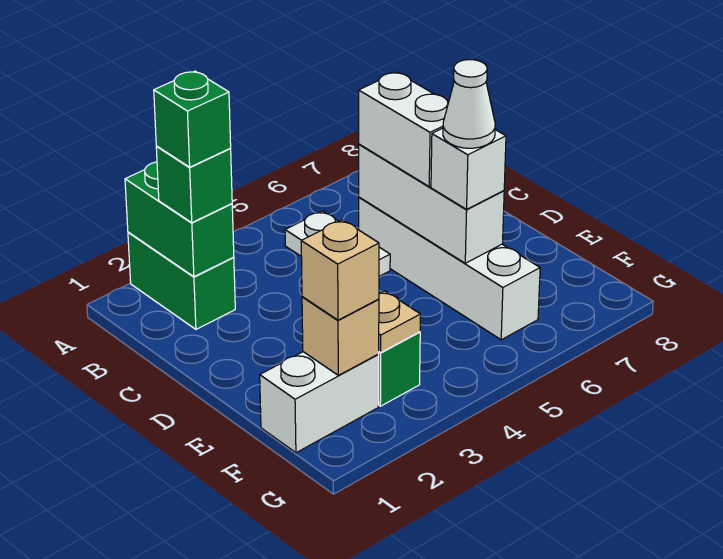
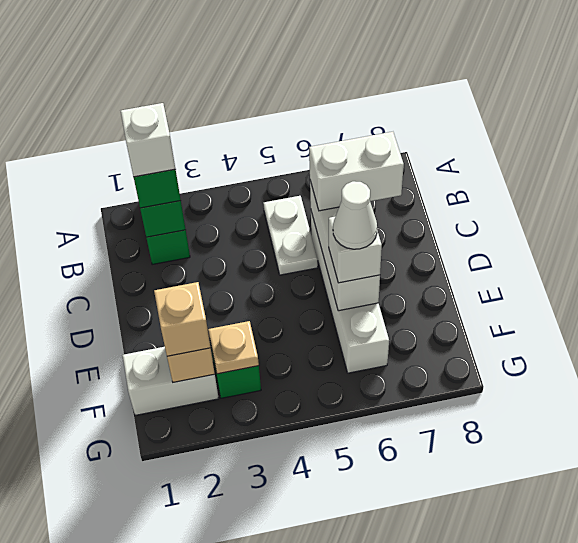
green 1x1 brick [154,71,231,167] -> white 1x1 brick [121,103,175,177]
white 1x2 brick [359,72,449,187] -> white 1x2 brick turned to [309,132,404,211]

